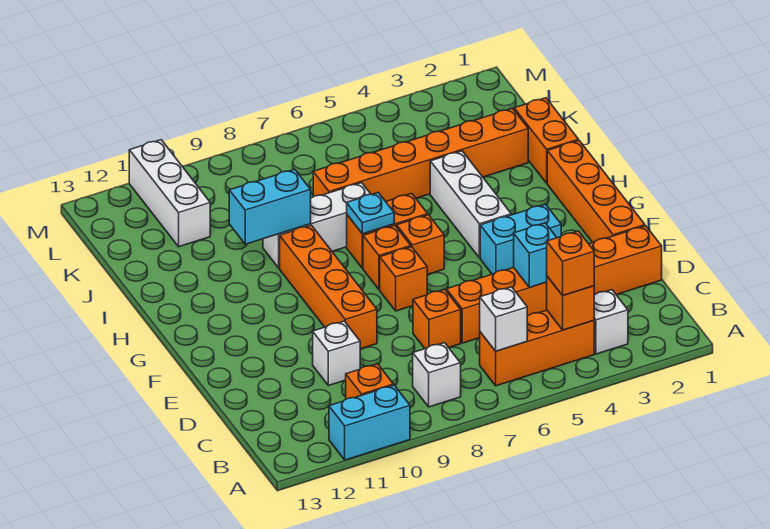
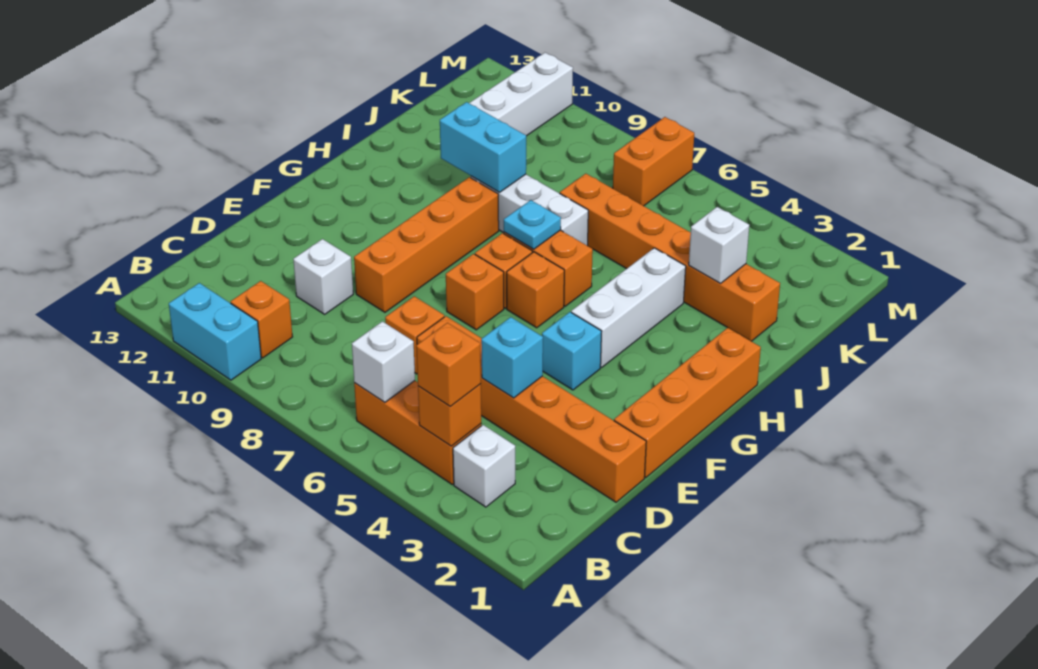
white 1x1 brick [413,343,461,407] -> white 1x1 brick moved to [689,207,749,283]
cyan 1x2 brick [480,204,561,274] -> cyan 1x1 brick [542,312,601,390]
orange 1x2 brick [514,98,579,183] -> orange 1x2 brick moved to [613,117,694,206]

